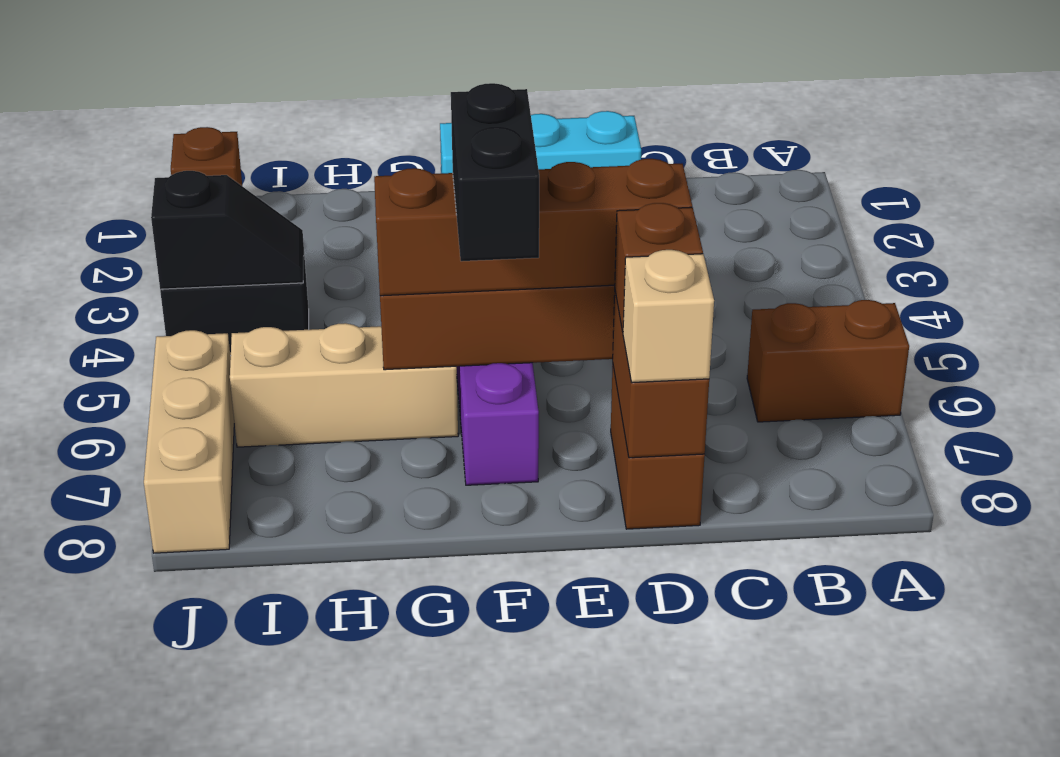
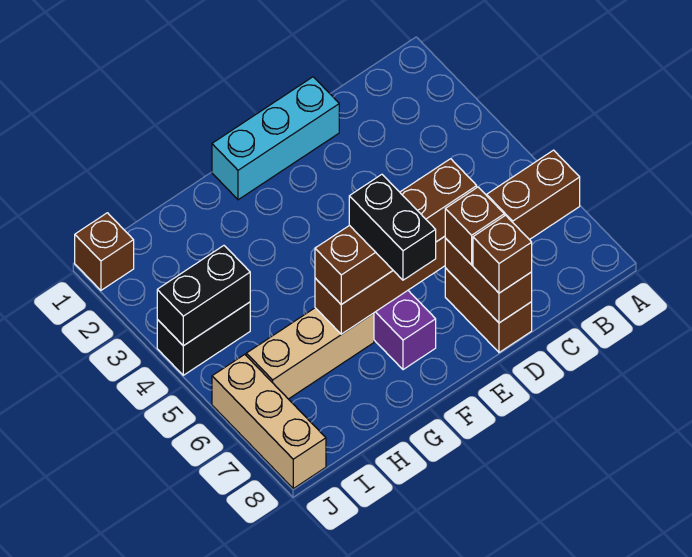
tan 1x1 brick [623,250,714,383] -> brown 1x1 brick [473,215,532,293]
black 1x2 slope [151,171,304,289] -> black 1x2 brick [157,246,250,346]

